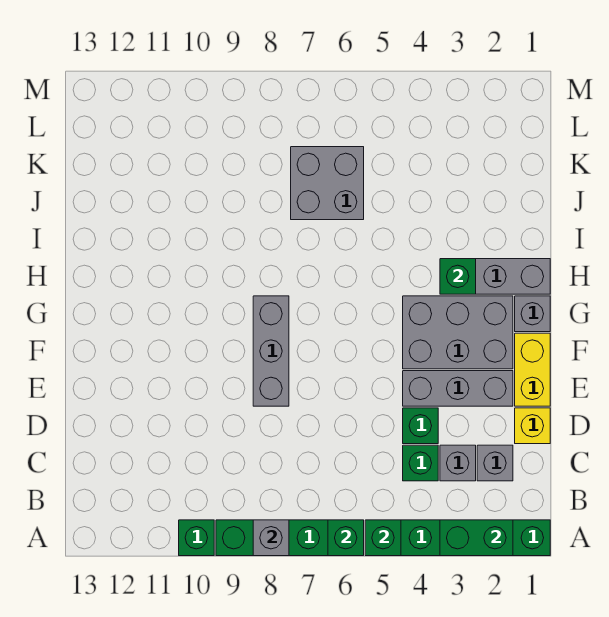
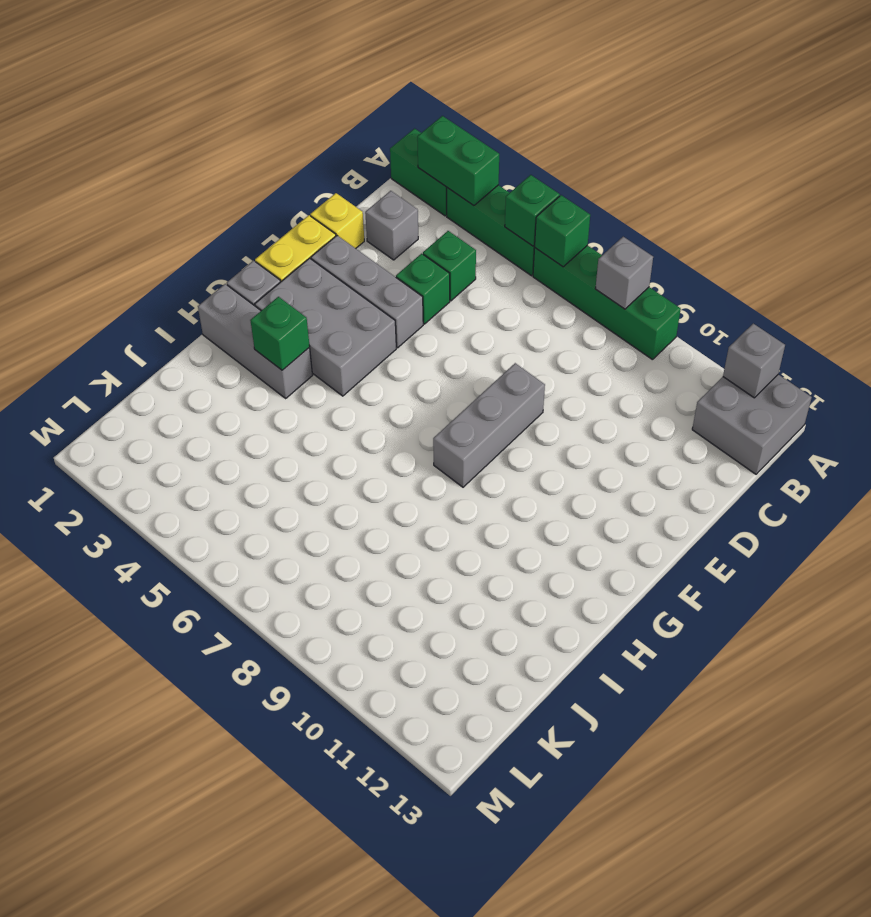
green 1x1 brick [179,520,214,556] -> none
grey 1x1 brick [440,445,476,481] -> grey 1x1 brick moved to [723,324,785,398]
grey 2x2 brick [291,147,364,220] -> grey 2x2 brick moved to [692,374,812,474]

